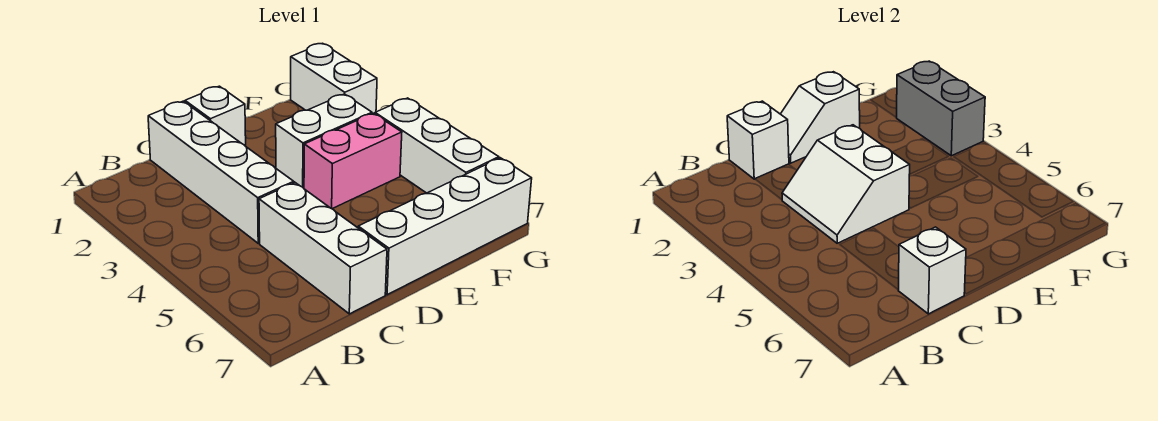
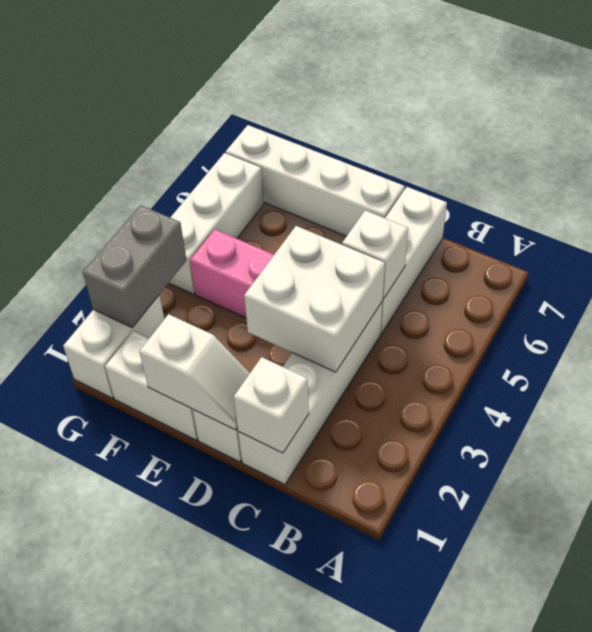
white 2x2 slope [782,125,910,243] -> white 2x2 brick [244,226,385,372]
white 1x1 brick [899,227,966,314] -> white 1x1 brick moved to [342,210,408,299]
white 1x2 brick [276,94,372,188] -> white 1x2 brick moved to [105,331,198,440]

